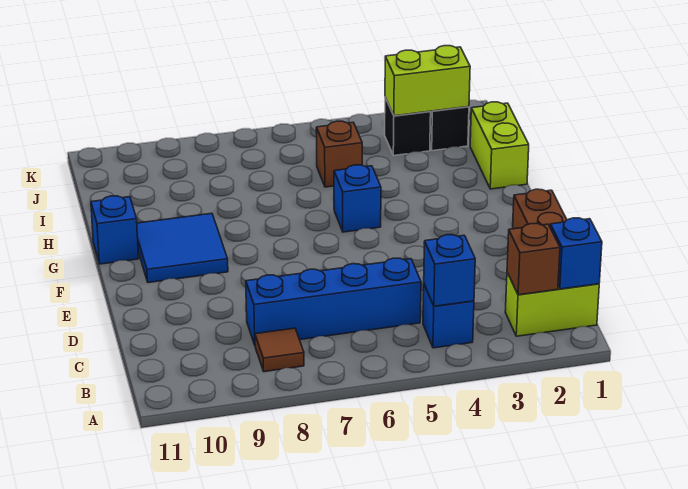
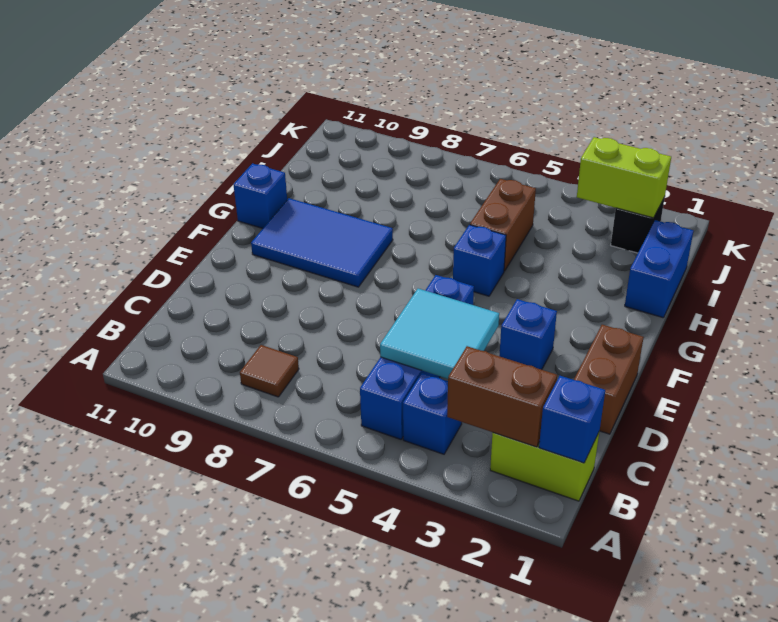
brown 1x1 brick [507,224,560,295] -> brown 1x2 brick [447,346,557,447]
blue 1x1 brick [424,235,475,306] -> blue 1x1 brick moved to [499,299,557,370]
none -> cyan 2x2 tile [380,289,499,379]
blue 1x4 brick [246,258,421,345] -> blue 1x4 brick turned to [360,275,474,439]
blue 2x2 tile [137,213,228,283] -> blue 2x3 tile [251,198,393,287]
lime 1x2 brick [470,102,529,189] -> blue 1x2 brick [625,220,693,318]
brown 1x1 brick [316,121,362,187] -> brown 1x2 brick [470,179,536,271]
black 1x1 brick [385,97,431,156] -> none

